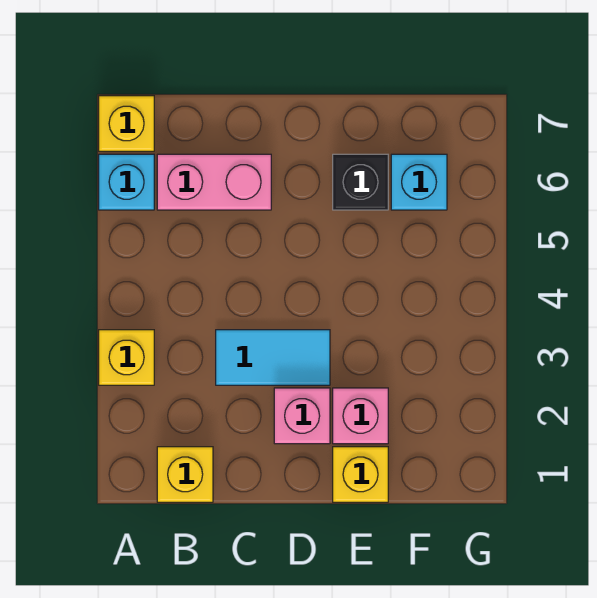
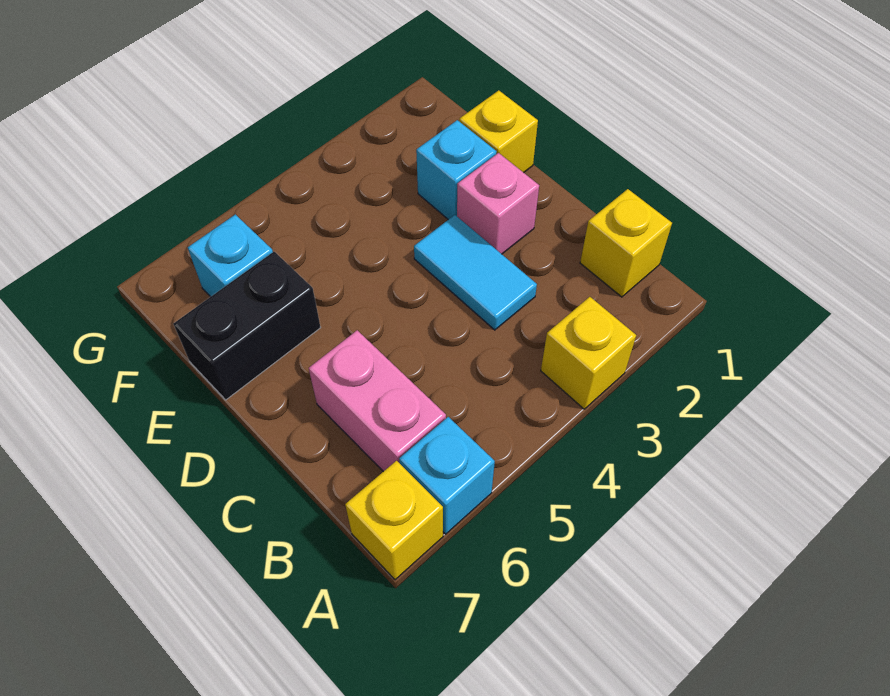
pink 1x1 brick [333,388,388,444] -> cyan 1x1 brick [416,120,497,220]
black 1x1 brick [333,154,388,210] -> black 1x2 brick [173,252,321,400]

